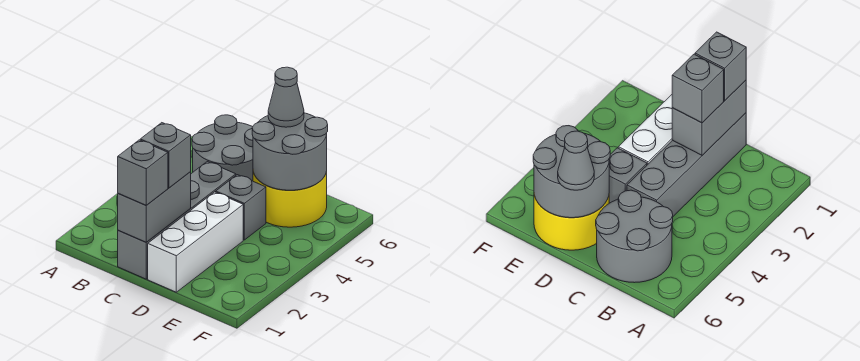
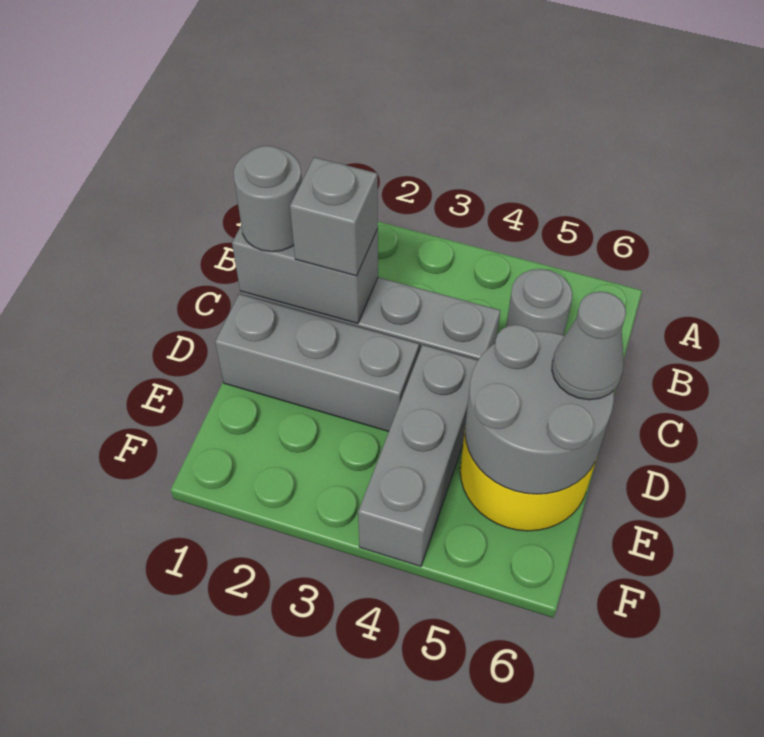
grey 2x2 round brick [192,115,253,181] -> grey 1x1 round brick [506,269,572,335]
grey 1x1 brick [118,140,168,205] -> grey 1x1 round brick [233,146,302,252]
white 1x3 brick [148,192,243,292] -> grey 1x3 brick [215,294,419,431]
grey 1x1 brick [216,175,266,240] -> grey 1x3 brick [358,345,478,566]

